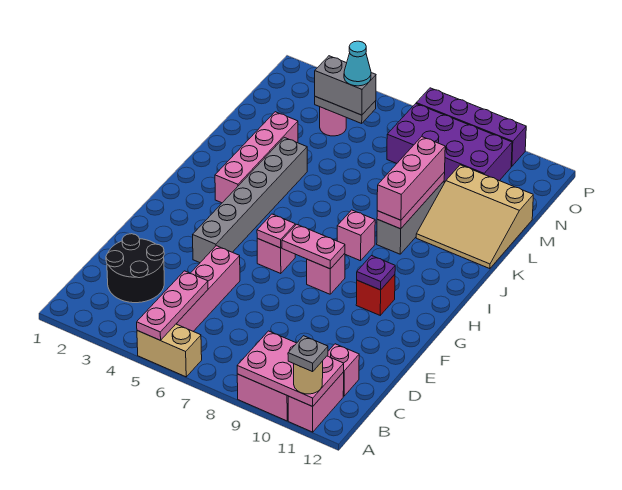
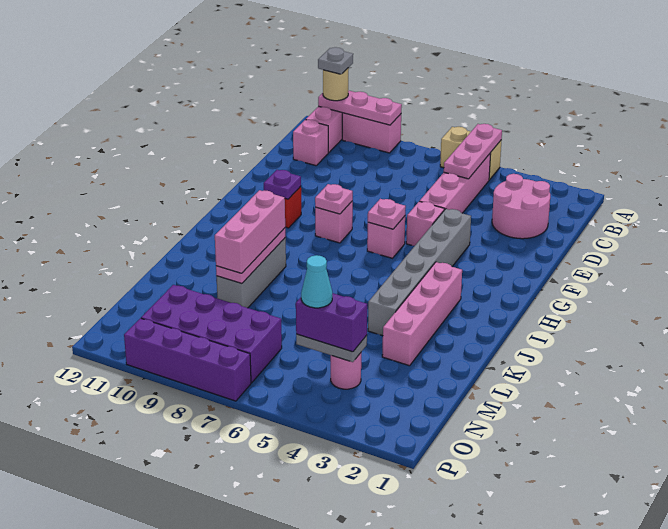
pink 2x3 plate [237,331,344,406] -> pink 1x3 plate [318,90,402,125]
black 2x2 round brick [106,234,164,303] -> pink 2x2 round brick [492,174,550,239]
pink 1x2 plate [282,224,345,269] -> pink 1x1 plate [315,184,353,214]
pink 1x1 brick [337,210,375,261] -> pink 1x1 brick moved to [406,201,444,246]
tan 3x3 slope [416,165,533,269] -> none
grey 1x2 brick [315,56,376,115] -> purple 1x2 brick [296,293,367,352]

